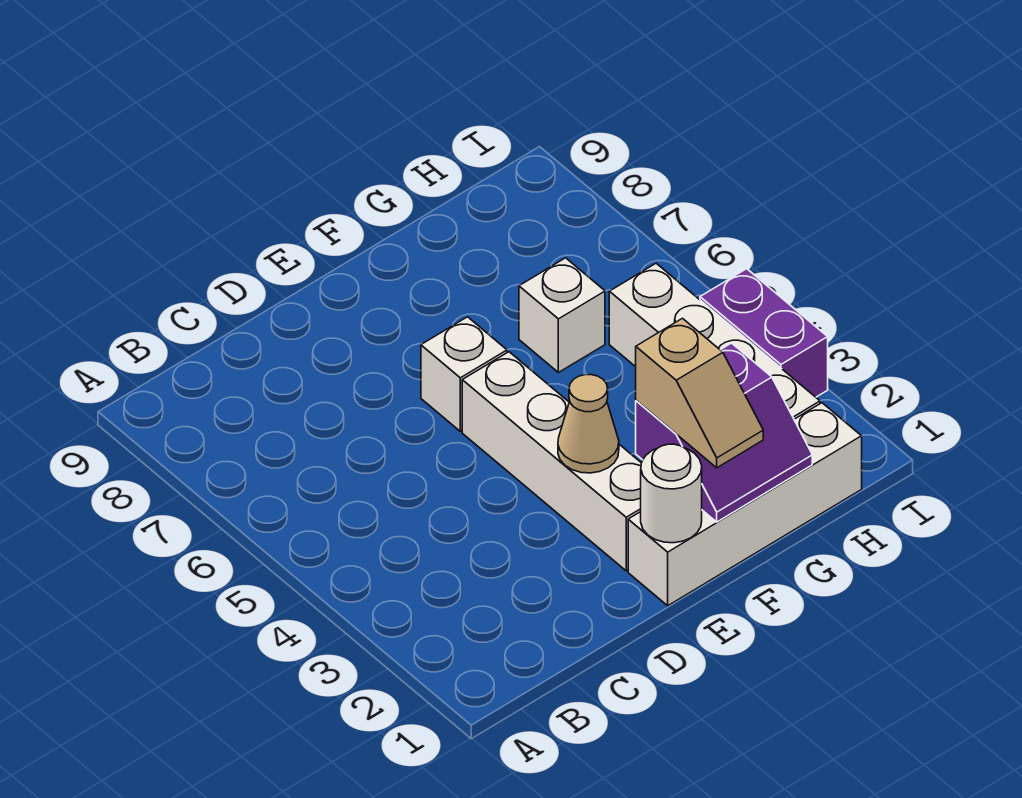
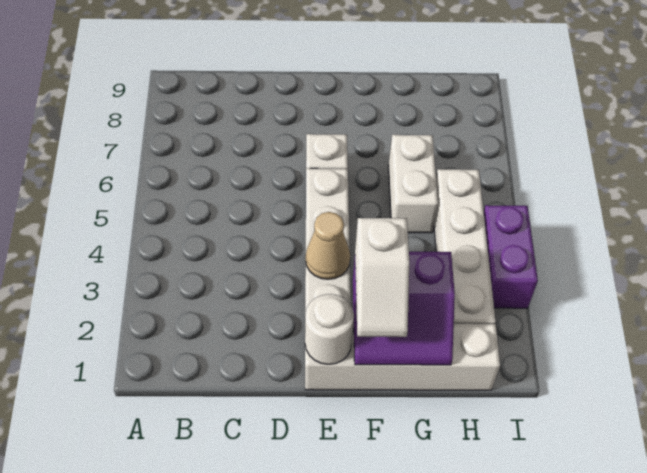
tan 1x2 slope [636,318,763,468] -> white 1x2 slope [355,218,409,337]
white 1x1 brick [519,258,605,372] -> white 1x2 brick [388,135,438,233]

